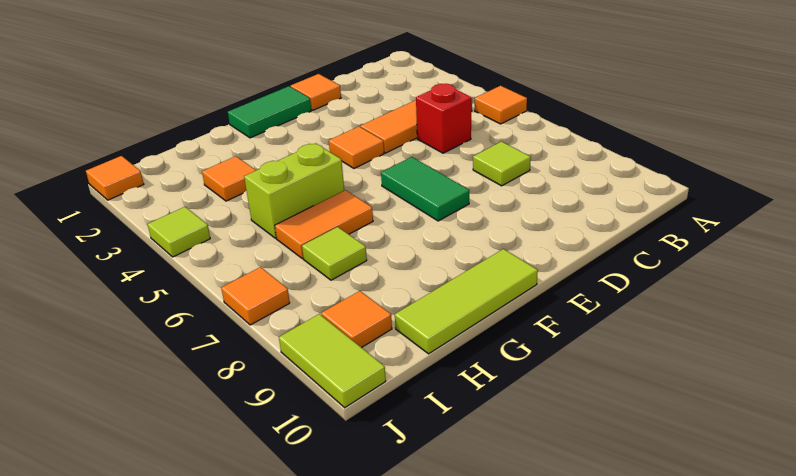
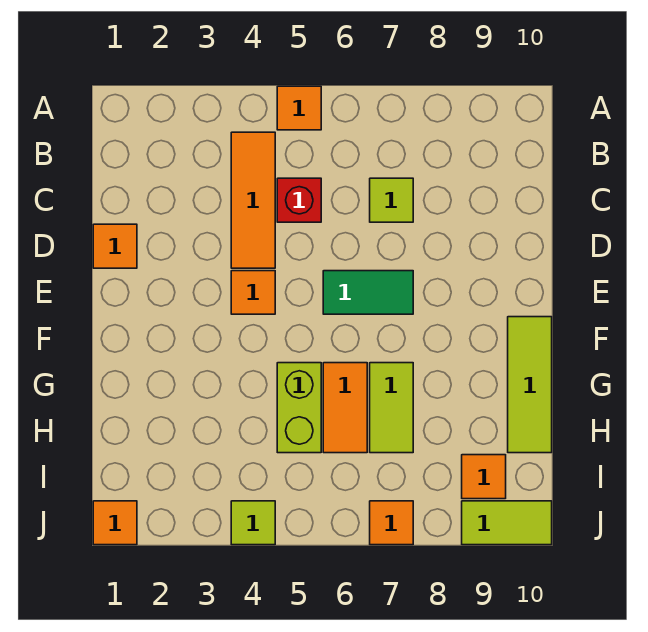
green 1x2 tile [228,86,311,138] -> none
orange 1x1 tile [202,156,256,201] -> none
lime 1x1 tile [302,227,367,280] -> lime 1x2 tile [370,363,413,453]

